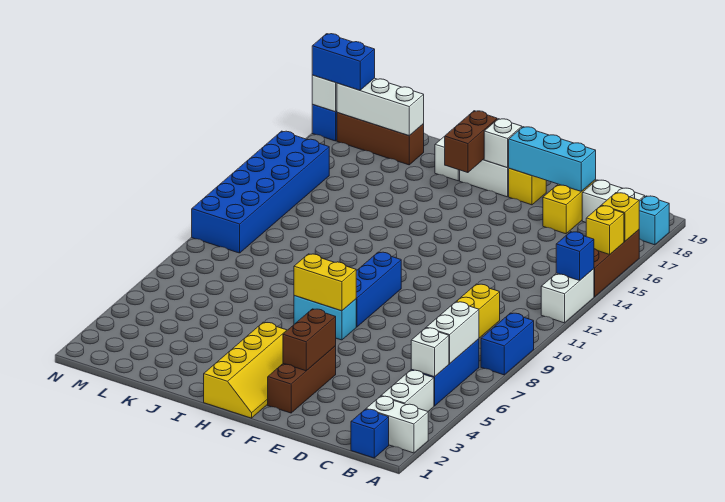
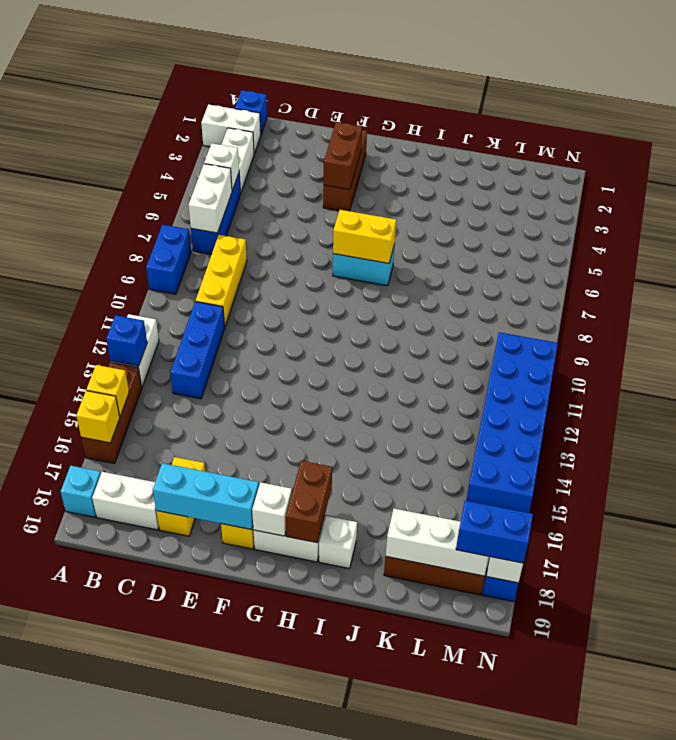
yellow 2x4 slope [204,322,287,418] -> none
blue 1x3 brick [356,252,401,327] -> blue 1x3 brick moved to [170,302,225,399]

